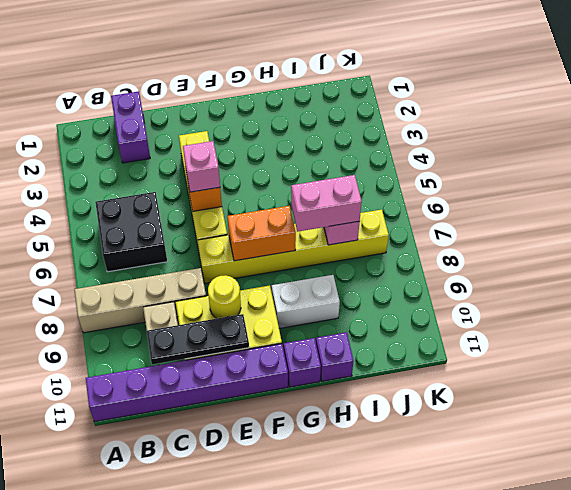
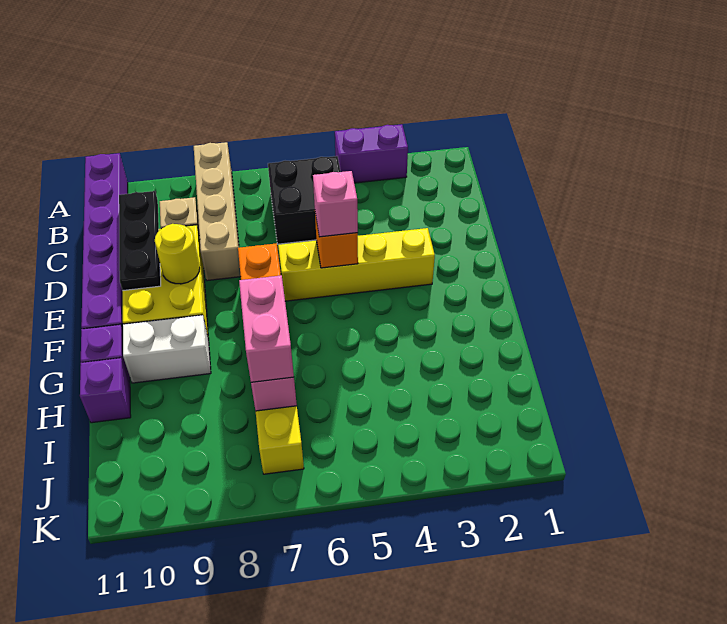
purple 1x2 brick [111,91,150,163] -> purple 1x2 brick moved to [335,124,408,183]
white 1x2 brick [272,275,340,328] -> white 1x2 brick turned to [123,315,211,383]

